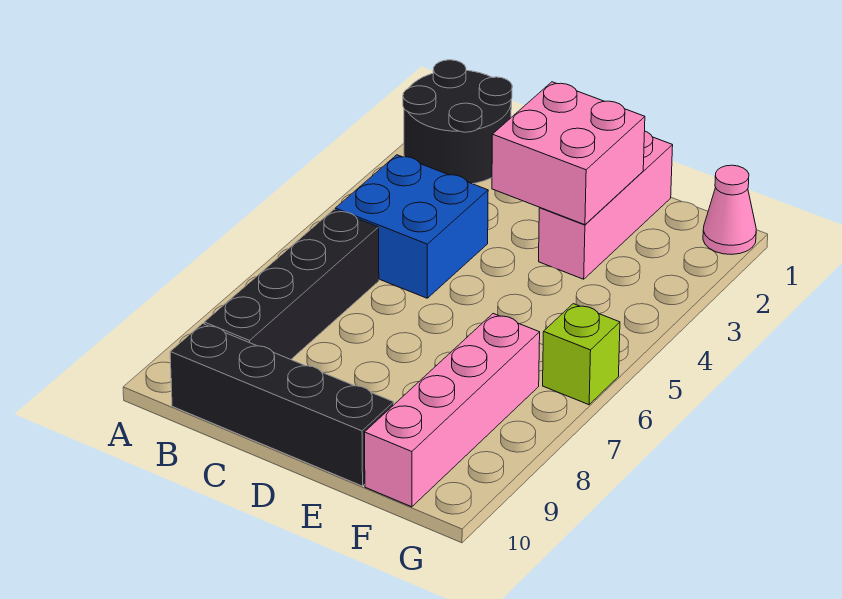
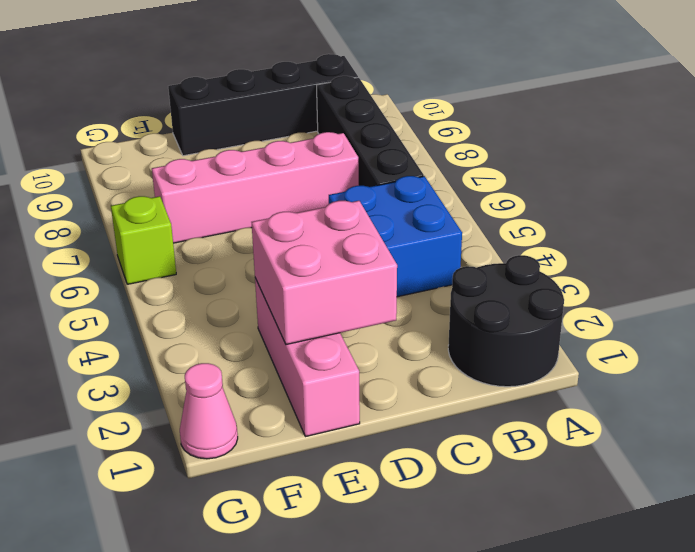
pink 1x4 brick [365,314,540,507] -> pink 1x4 brick turned to [152,132,359,243]

